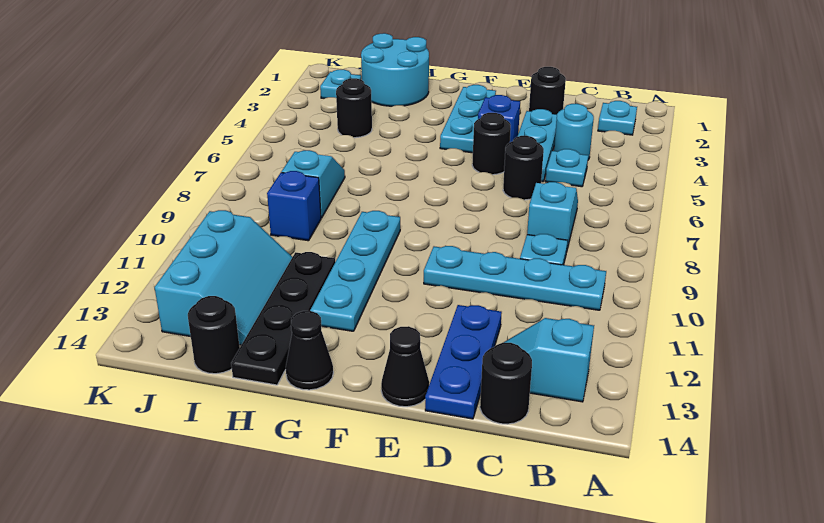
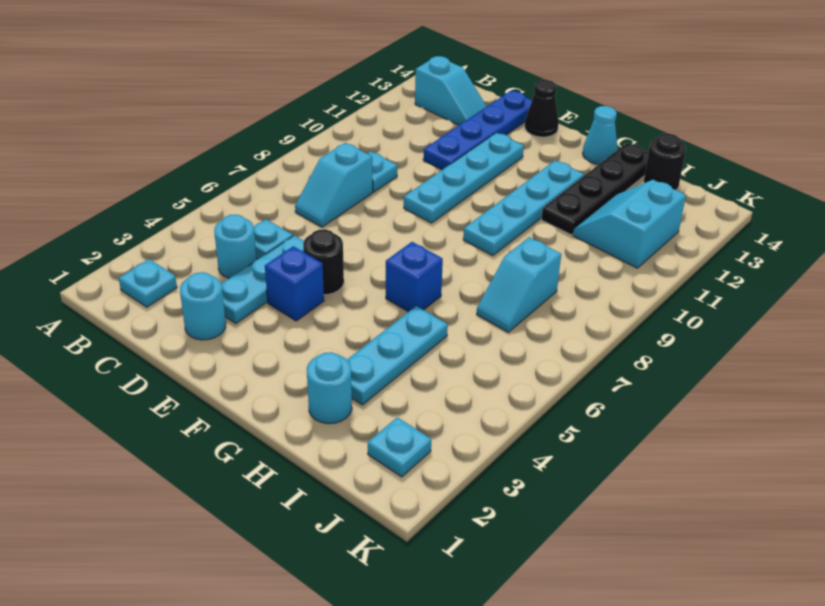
cyan 1x4 plate [424,246,606,310] -> cyan 1x4 plate turned to [404,133,524,223]
black 1x1 round brick [480,343,532,424] -> none
black 1x1 round brick [529,67,566,114] -> cyan 1x1 round brick [180,272,226,340]
black 1x1 round brick [503,136,544,200] -> none
blue 1x3 plate [425,305,502,419] -> blue 1x4 plate [423,91,532,170]
cyan 1x3 plate [440,85,496,153] -> cyan 1x3 plate moved to [347,306,448,405]
black 1x1 cone [286,311,333,390] -> cyan 1x1 cone [583,106,618,164]
cyan 2x2 round brick [361,33,429,106] -> cyan 1x1 round brick [307,352,352,424]
black 1x1 round brick [336,78,372,138] -> none
blue 1x1 brick [267,171,321,241] -> blue 1x1 brick moved to [386,242,443,312]
cyan 2x3 slope [155,210,292,345] -> cyan 2x2 slope [573,180,686,268]

